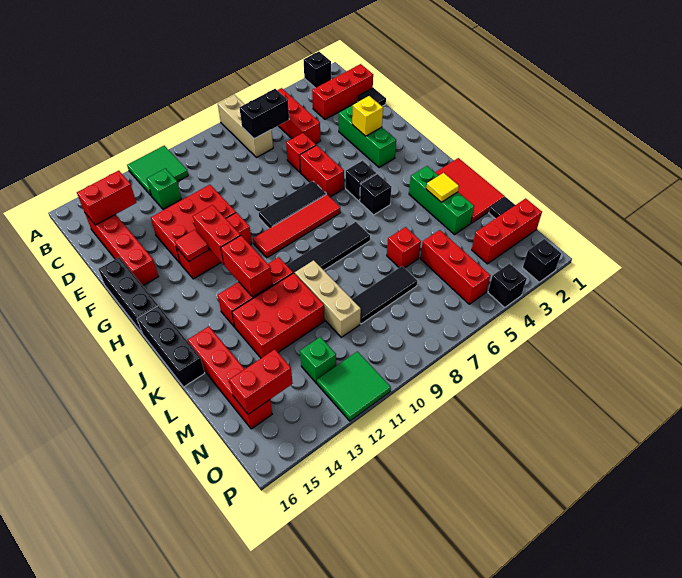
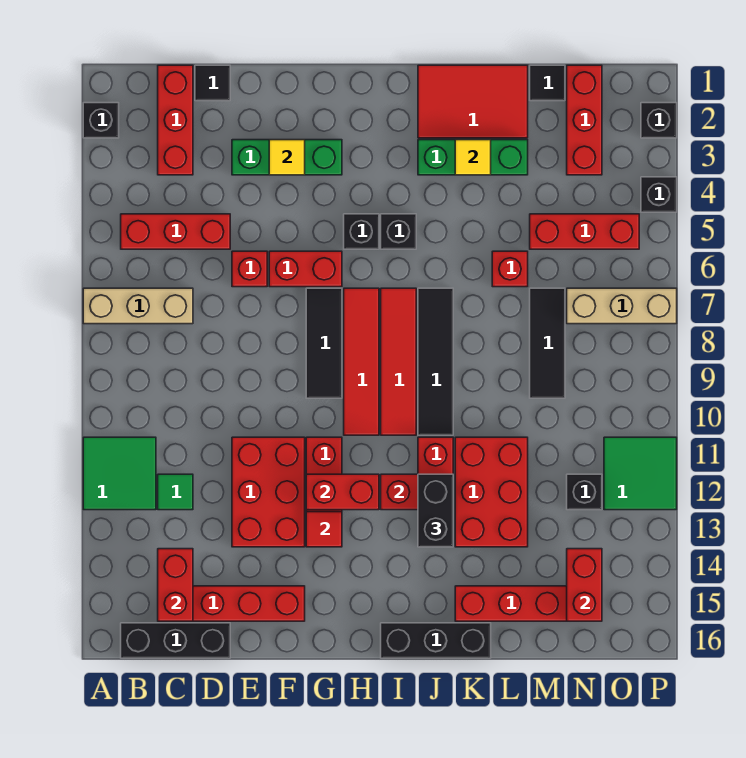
black 1x2 brick [240,89,289,139] -> black 1x2 brick moved to [418,474,453,547]
green 1x1 brick [147,168,181,209] -> green 1x1 tile [158,474,193,510]
yellow 1x1 brick [352,96,383,136] -> yellow 1x1 tile [269,140,305,175]
black 1x3 brick [99,257,158,333] -> black 1x3 brick moved to [121,623,230,658]
none -> red 1x4 tile [381,288,416,435]
tan 1x3 brick [295,260,361,337] -> tan 1x3 brick moved to [567,288,677,324]
green 1x1 brick [300,337,336,383] -> black 1x1 brick [567,474,602,510]

